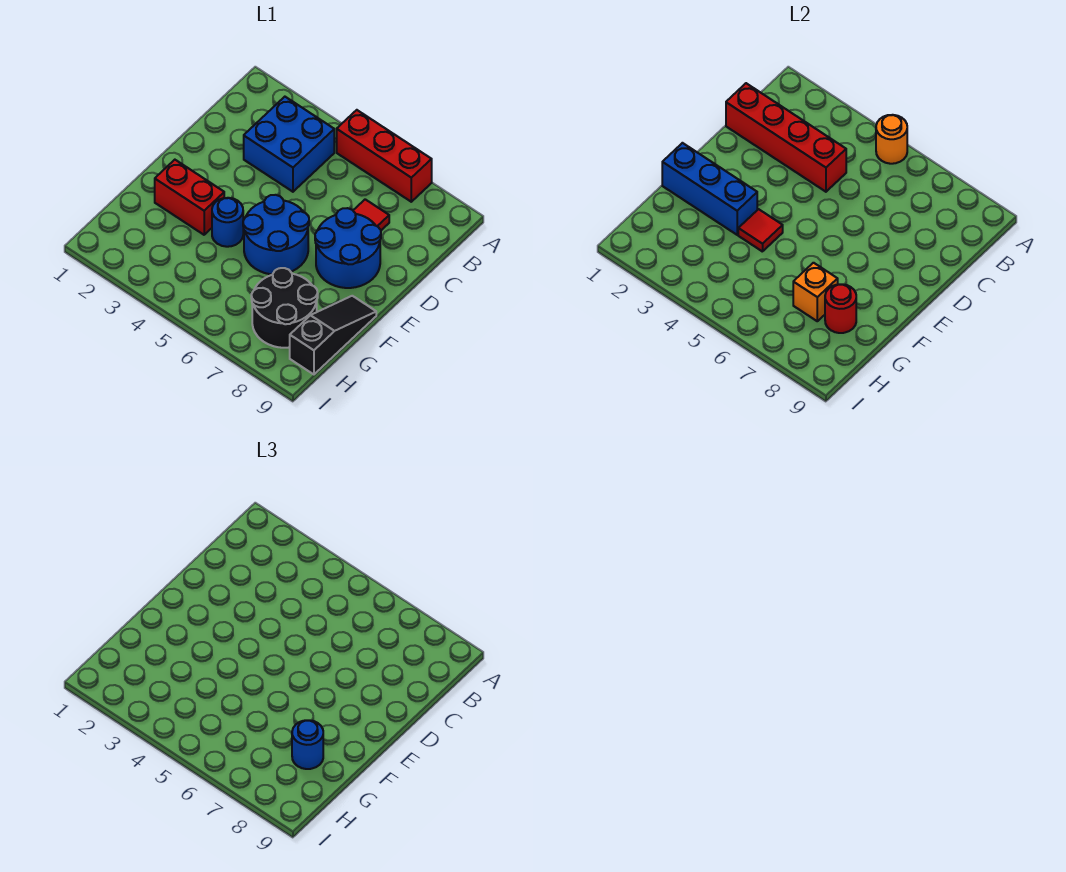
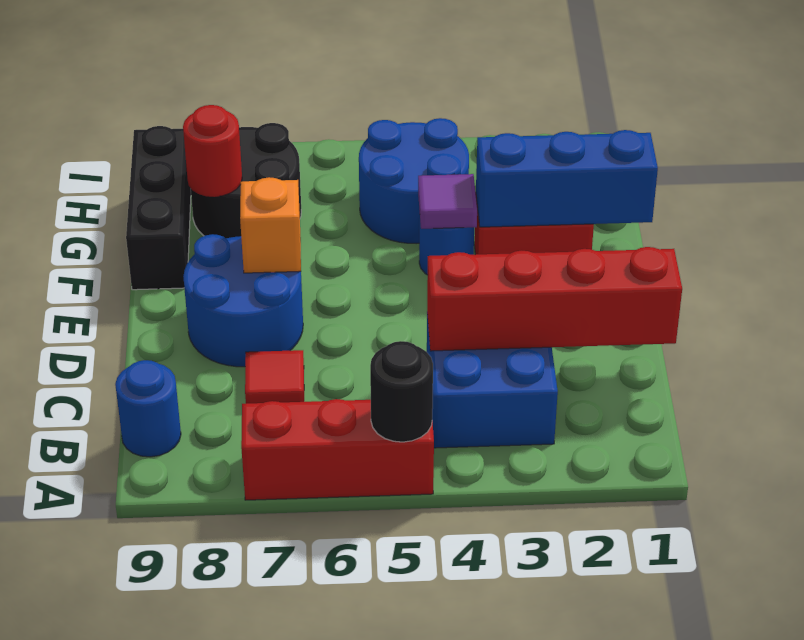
orange 1x1 round brick [876,115,907,164] -> black 1x1 round brick [370,341,433,442]
blue 2x2 round brick [243,195,309,274] -> blue 2x2 round brick moved to [359,118,469,244]
red 1x1 tile [738,209,783,252] -> purple 1x1 tile [418,174,477,229]
black 1x3 slope [290,296,376,374] -> black 1x3 brick [126,126,191,290]
orange 1x1 brick [793,263,838,321] -> orange 1x1 brick moved to [240,177,301,273]
blue 1x1 round brick [292,720,323,769] -> blue 1x1 round brick moved to [115,360,181,457]

